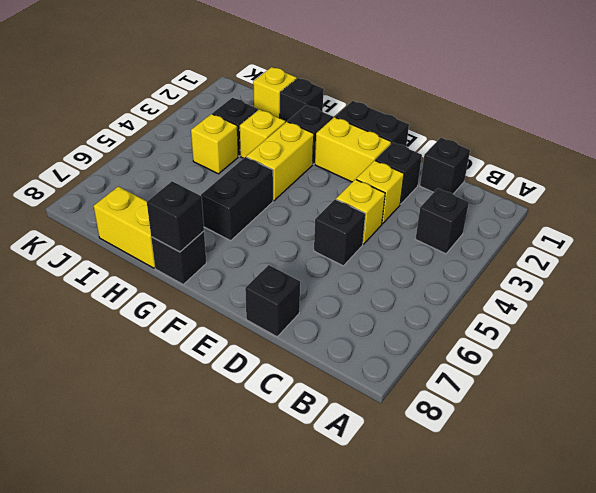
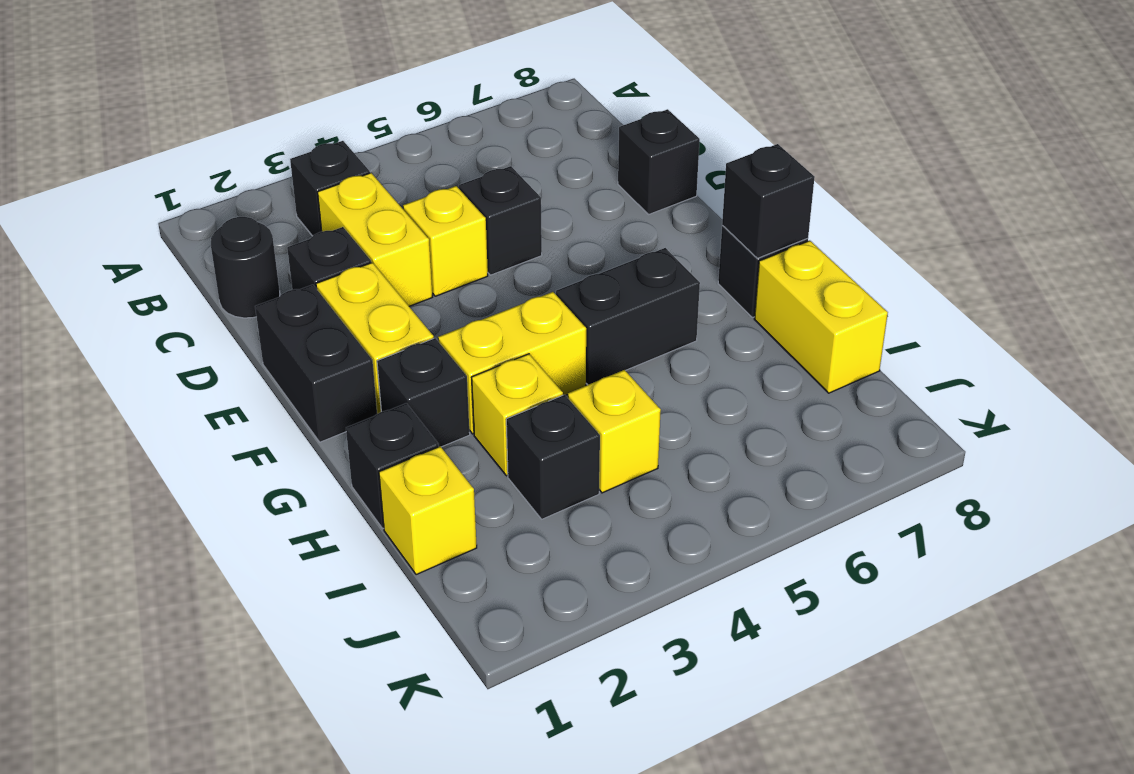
black 1x1 brick [420,138,470,194] -> black 1x1 round brick [211,217,280,318]
yellow 1x1 brick [356,160,404,224] -> yellow 1x2 brick [317,173,433,306]

